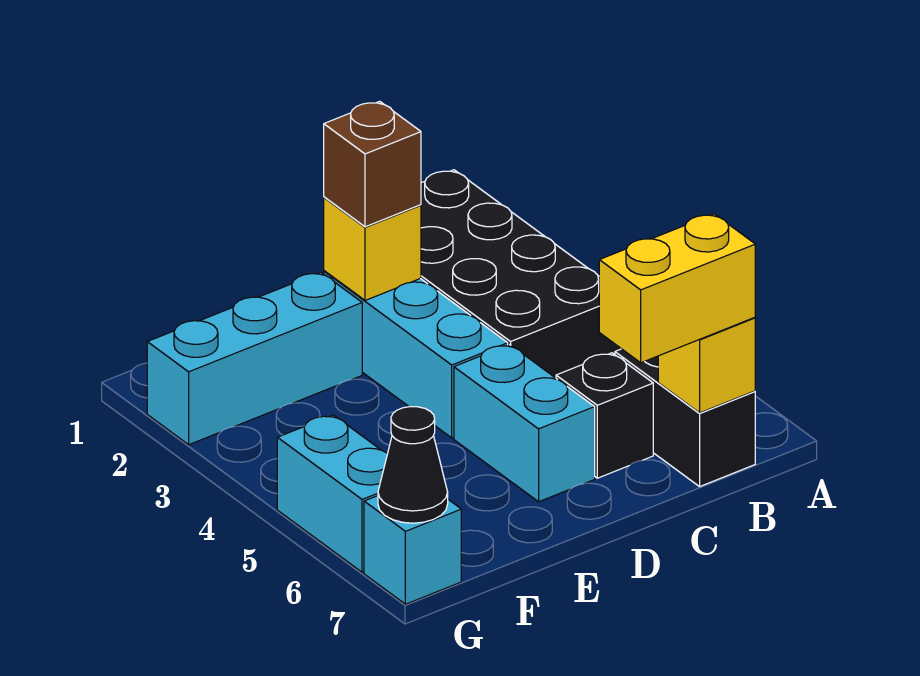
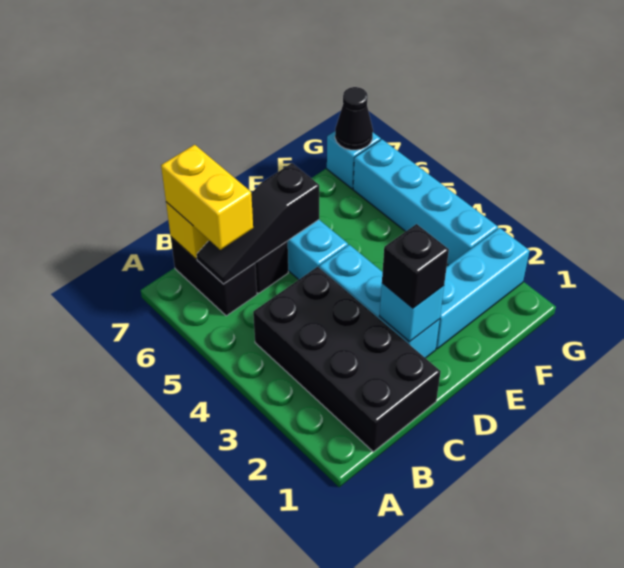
none -> black 1x3 slope [197,163,319,284]
yellow 1x2 brick [599,214,755,363] -> yellow 1x2 brick turned to [161,145,253,250]
yellow 1x1 brick [324,197,421,300] -> cyan 1x1 brick [380,283,444,341]
brown 1x1 brick [324,101,421,227] -> black 1x1 brick [382,224,449,308]
cyan 1x2 brick [277,415,387,572] -> cyan 1x4 brick [353,139,498,265]

